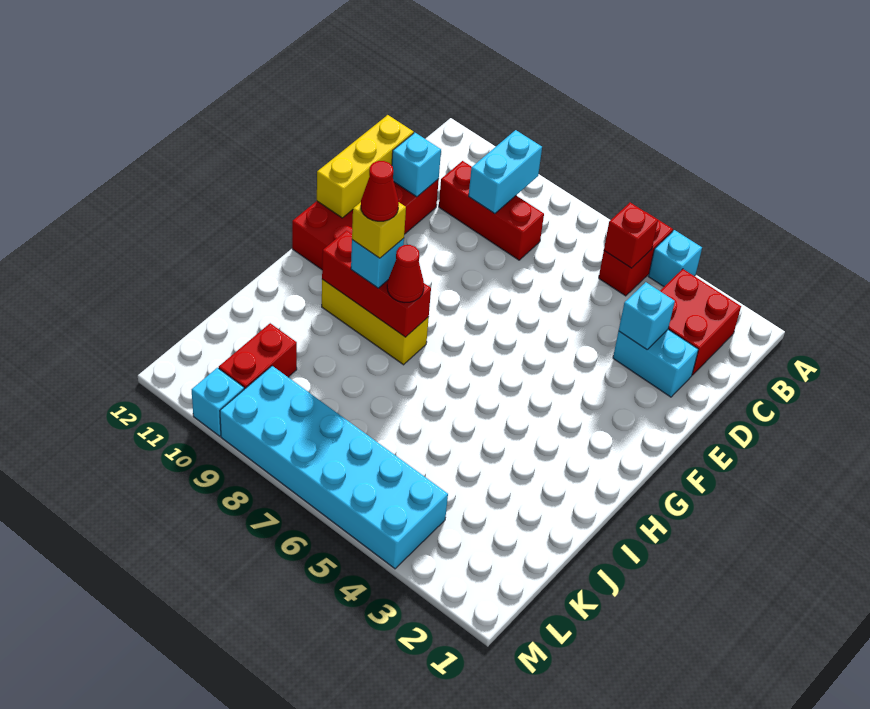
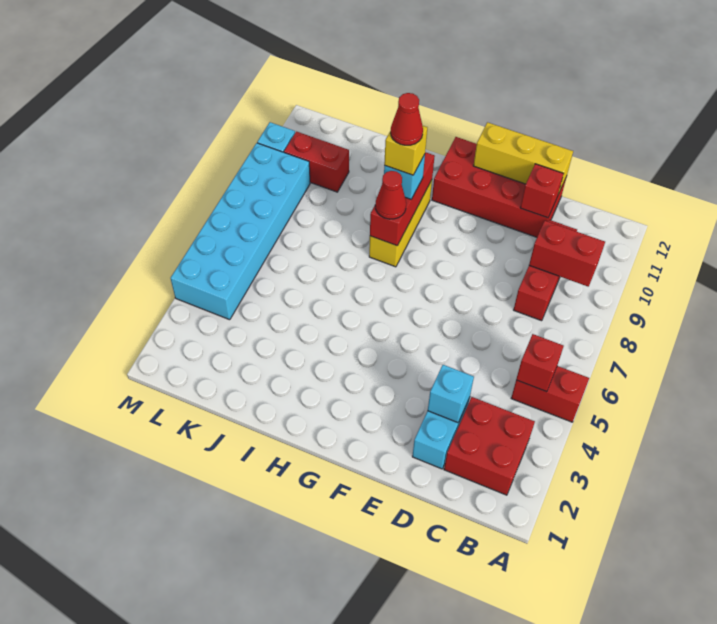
cyan 1x1 brick [648,230,702,286] -> none
cyan 1x2 brick [469,130,542,214] -> red 1x2 brick [529,221,605,287]
cyan 1x1 brick [392,133,441,197] -> red 1x1 brick [520,164,564,218]

